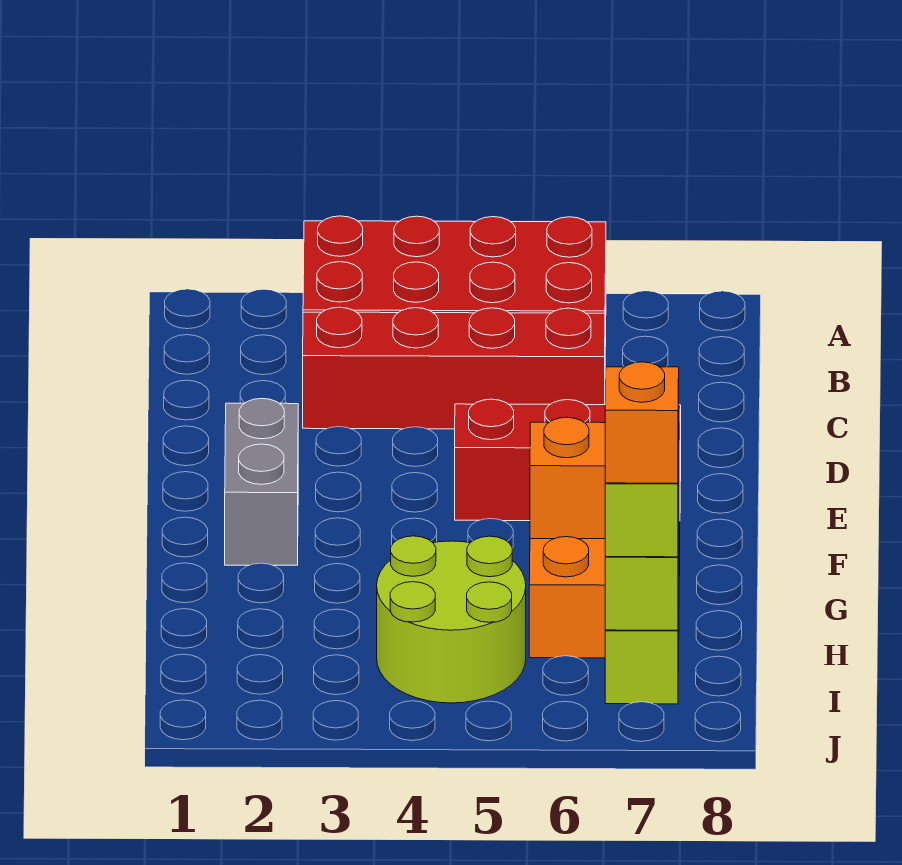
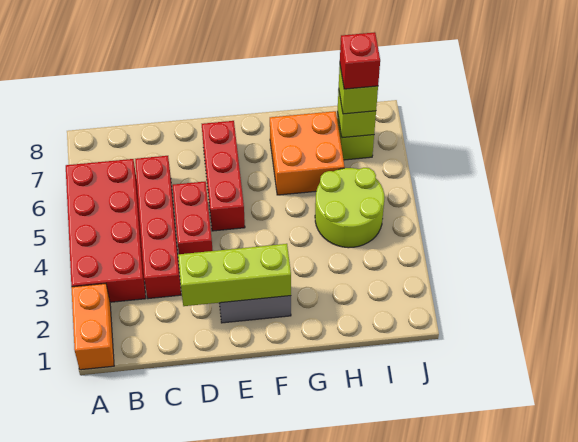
none -> lime 1x3 brick [178,244,291,306]
none -> red 1x2 brick [173,182,213,254]
orange 1x2 brick [530,417,680,539] -> orange 1x2 brick moved to [71,284,114,370]
orange 1x1 brick [605,362,679,483] -> red 1x1 brick [340,32,380,89]

